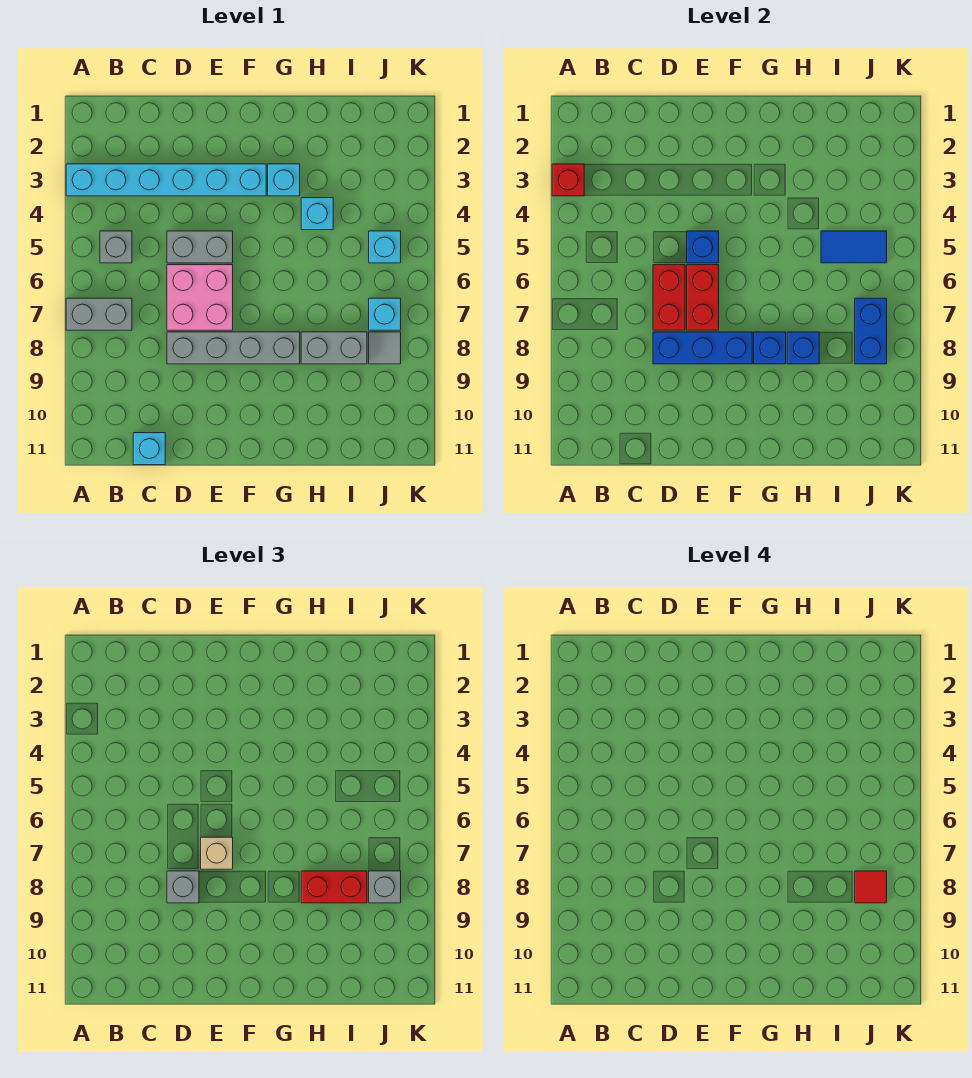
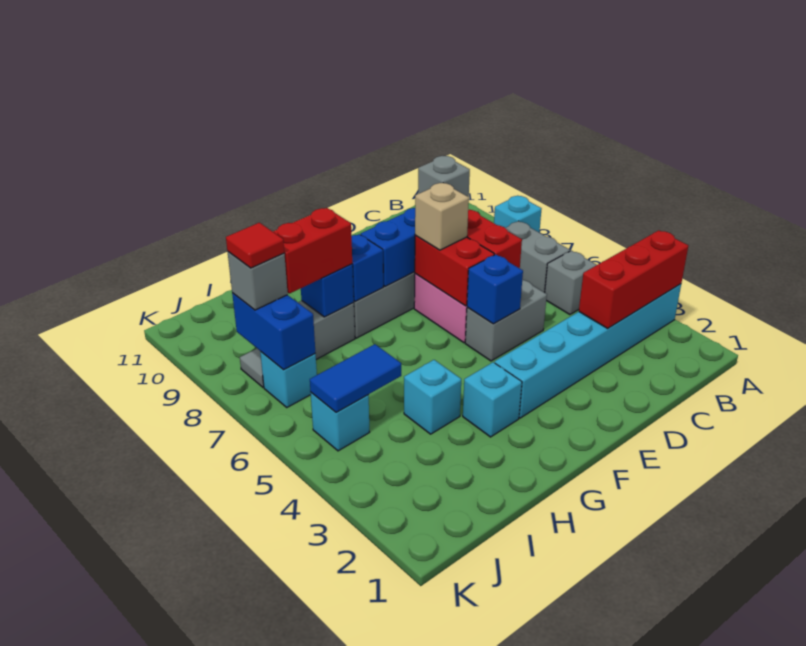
red 1x1 brick [552,164,584,196] -> red 1x3 brick [579,230,688,328]
grey 1x2 brick [66,298,132,330] -> grey 1x2 brick turned to [506,221,570,293]
cyan 1x1 brick [133,433,165,465] -> cyan 1x1 brick moved to [494,196,542,232]

